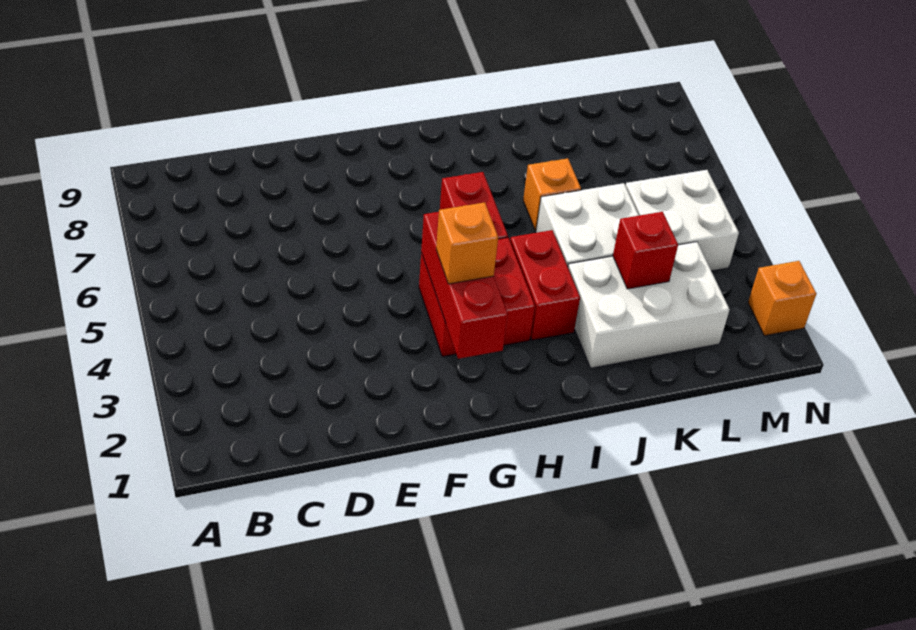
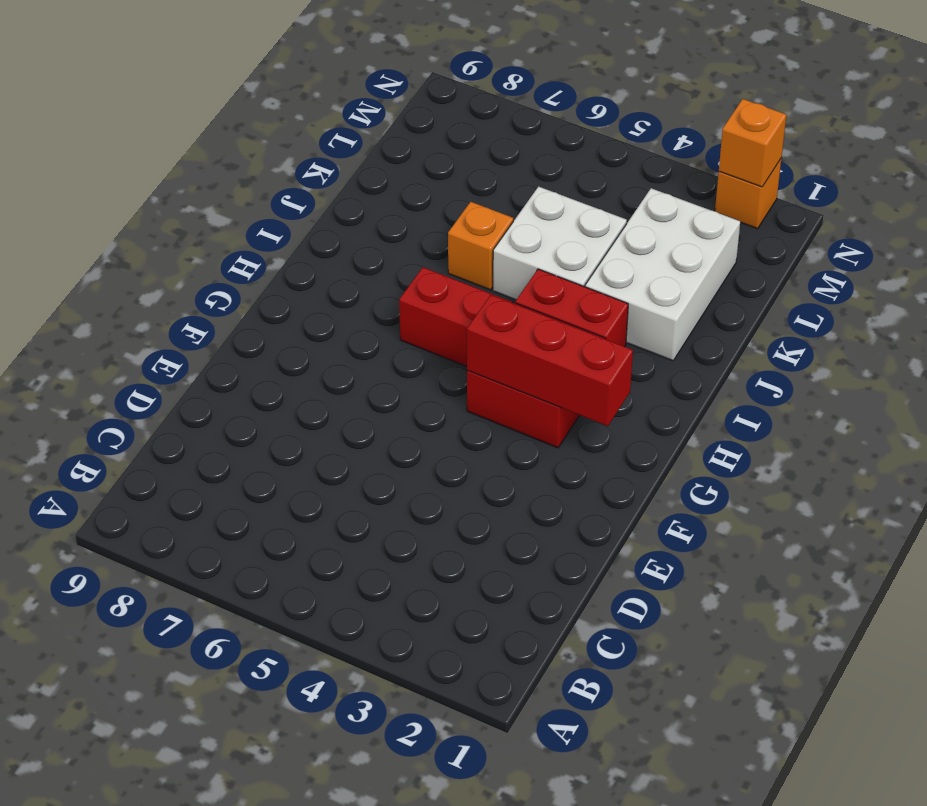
orange 1x1 brick [436,203,498,284] -> orange 1x1 brick moved to [719,99,786,187]
red 1x1 brick [613,212,678,289] -> none
white 2x2 brick [626,170,739,271] -> none

